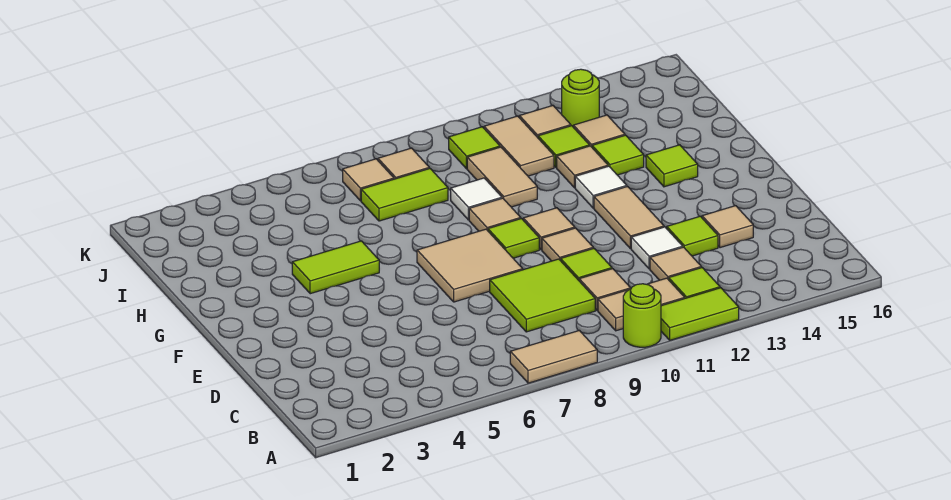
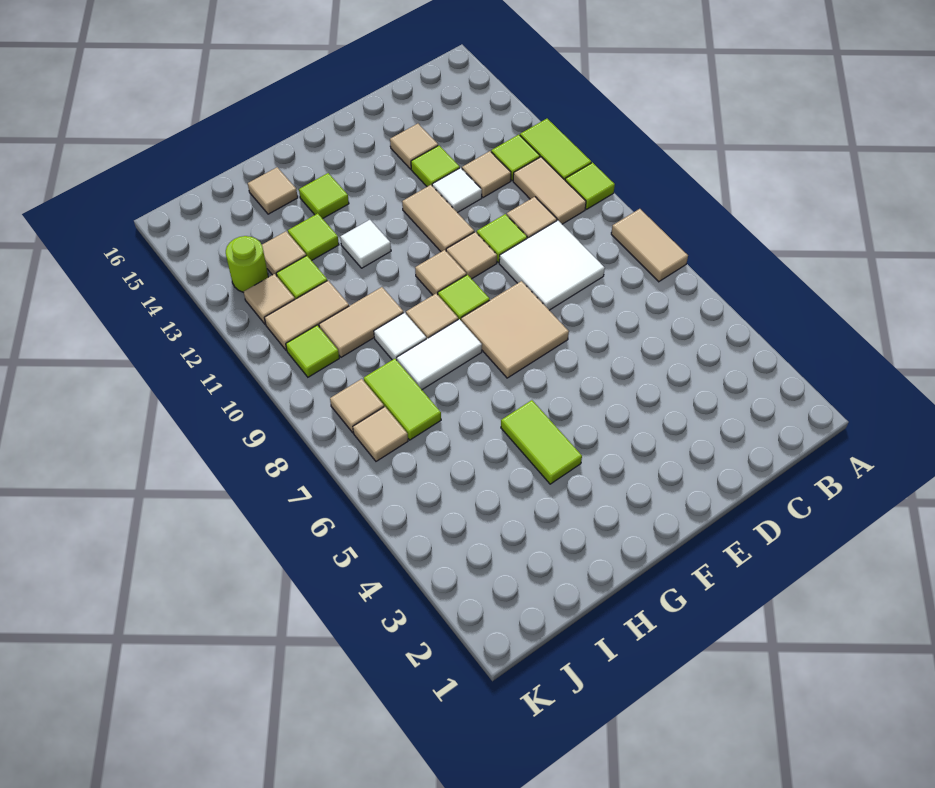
lime 1x1 round brick [623,284,661,347] -> lime 1x1 tile [565,163,615,209]
lime 2x2 tile [490,259,595,332] -> white 2x2 tile [499,220,605,310]
tan 1x2 tile [594,187,664,249] -> tan 1x2 tile turned to [402,185,474,252]
none -> white 1x2 tile [397,319,482,390]
tan 1x1 tile [557,146,608,188] -> tan 1x1 tile moved to [248,167,298,214]

